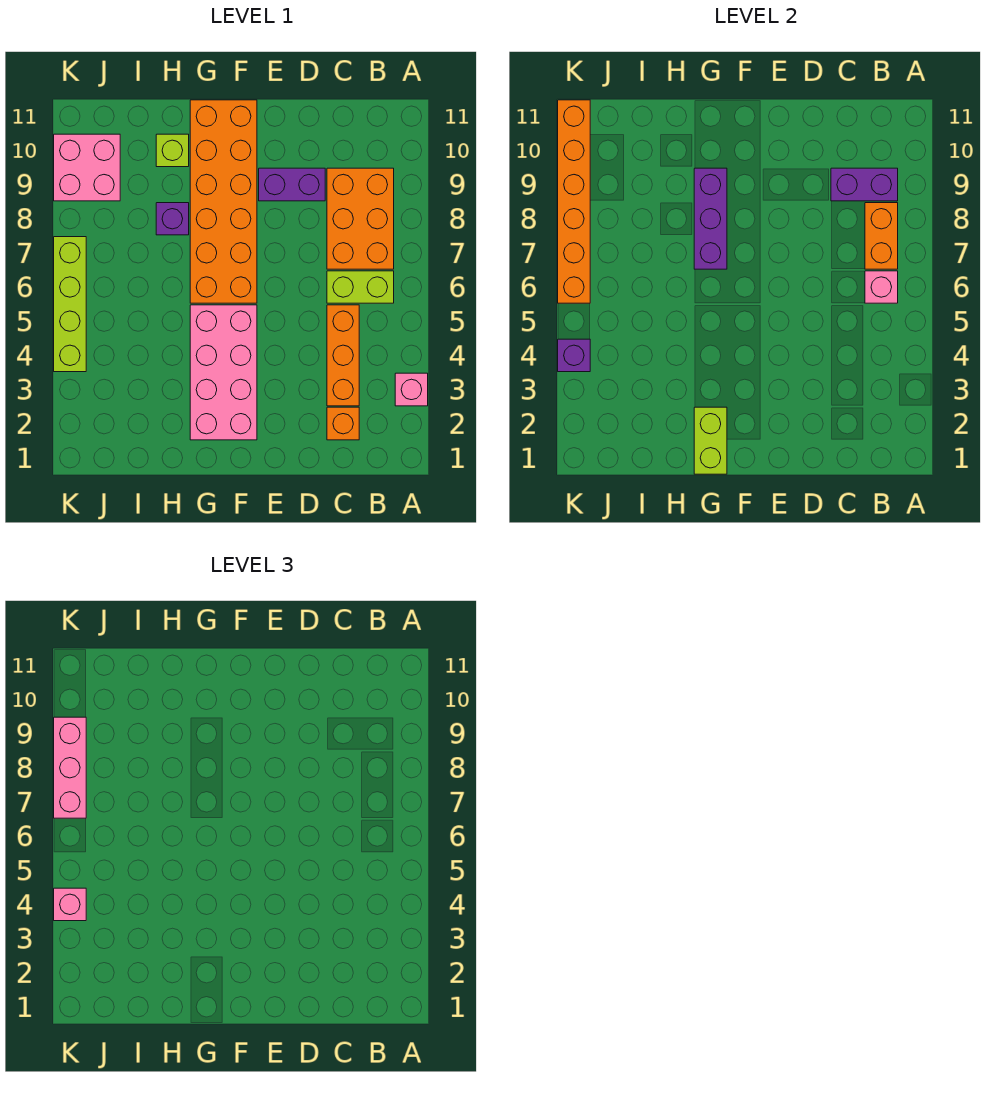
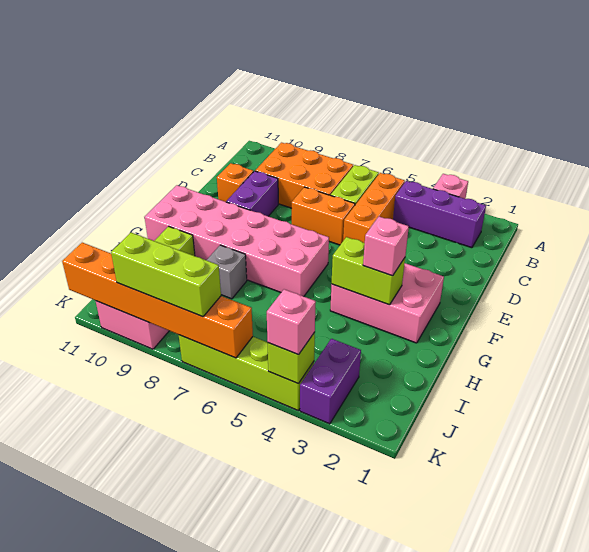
pink 1x1 brick [865,271,898,303] -> pink 1x1 brick moved to [363,217,409,276]
orange 1x2 brick [865,203,898,269] -> orange 1x2 brick moved to [292,187,355,245]
purple 1x2 brick [831,168,898,201] -> purple 1x2 brick moved to [300,339,361,424]
orange 1x1 brick [327,407,359,440] -> orange 1x1 brick moved to [217,163,253,202]
orange 1x3 brick [327,305,359,406] -> orange 1x3 brick turned to [343,173,405,243]
pink 2x4 brick [190,305,257,440] -> pink 2x3 brick [330,263,444,343]
orange 2x6 brick [190,100,257,303] -> pink 2x6 brick [145,185,329,296]
lime 1x2 brick [694,407,727,474] -> lime 1x2 brick moved to [332,237,405,305]
purple 1x3 brick [694,168,727,269] -> purple 1x3 brick moved to [393,181,486,248]
purple 1x1 brick [156,203,189,235] -> grey 1x1 brick [207,245,247,299]
purple 1x1 brick [558,339,590,372] -> lime 1x1 brick [268,332,315,384]
pink 1x3 brick [54,717,86,818] -> lime 1x3 brick [111,233,221,317]

